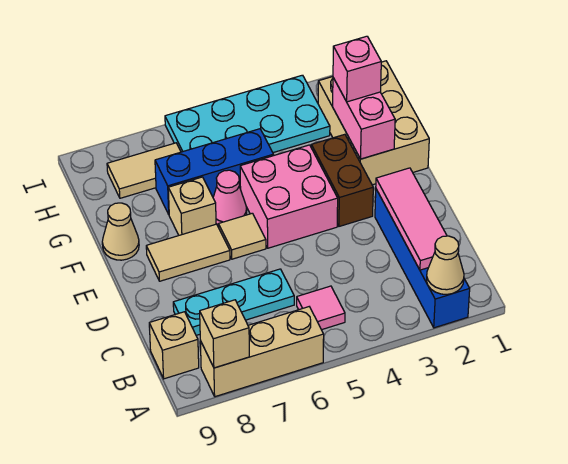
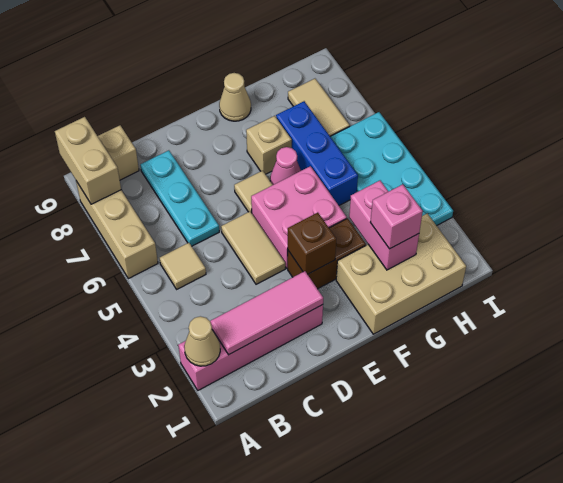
blue 1x4 brick [375,189,470,328] -> pink 1x4 brick [178,305,323,390]
tan 1x1 brick [200,300,249,368] -> tan 1x2 brick [55,117,121,204]
pink 1x1 tile [297,286,345,330] -> tan 1x1 tile [160,243,206,289]
none -> brown 1x1 brick [288,213,336,274]
tan 1x2 tile [146,224,230,281] -> tan 1x2 tile moved to [221,212,285,284]
pink 1x2 brick [333,78,395,159] -> pink 1x2 brick turned to [349,181,419,270]

